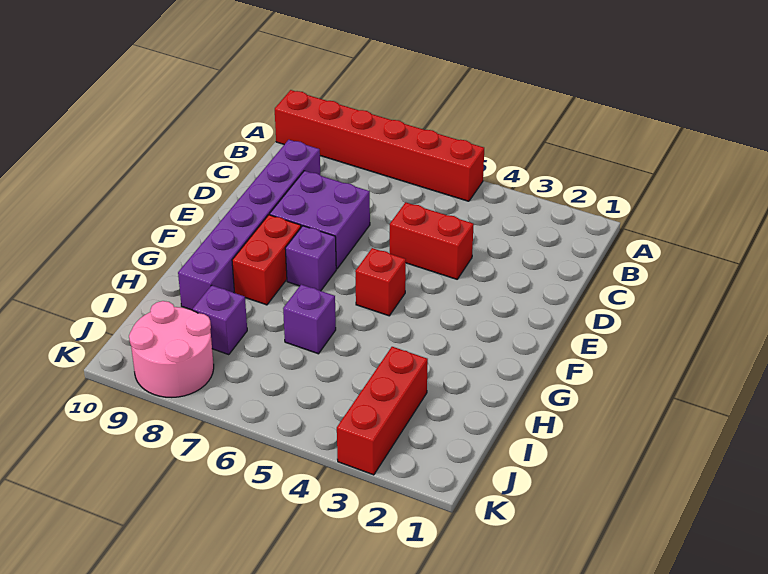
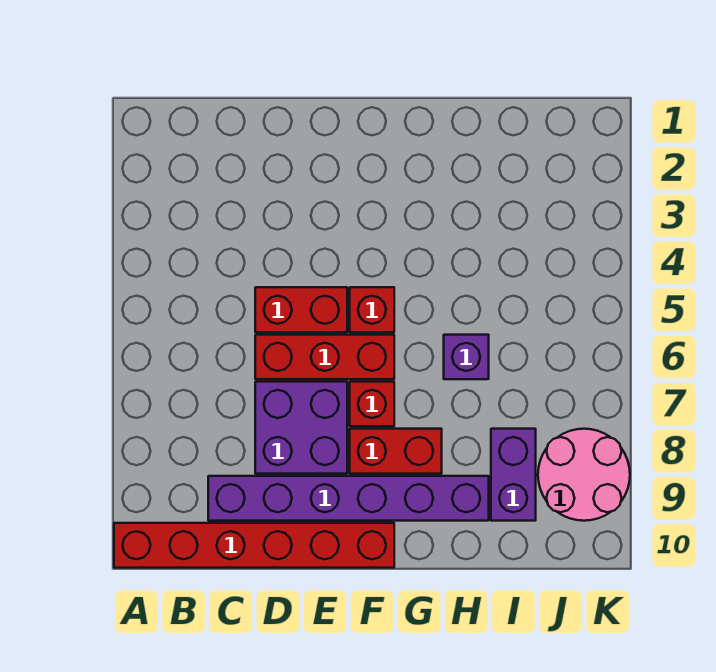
red 1x6 brick [275,90,484,201] -> red 1x6 brick turned to [114,523,394,568]
red 1x2 brick [390,202,474,279] -> red 1x2 brick turned to [255,287,347,332]
purple 1x1 brick [285,226,336,291] -> red 1x1 brick [350,382,394,426]
red 1x3 brick [337,347,428,475] -> red 1x3 brick moved to [255,335,394,379]
purple 1x1 brick [193,285,247,355] -> purple 1x2 brick [491,429,536,521]

